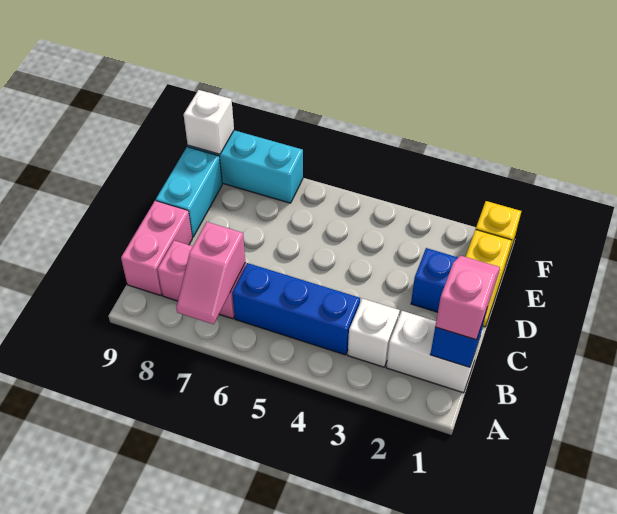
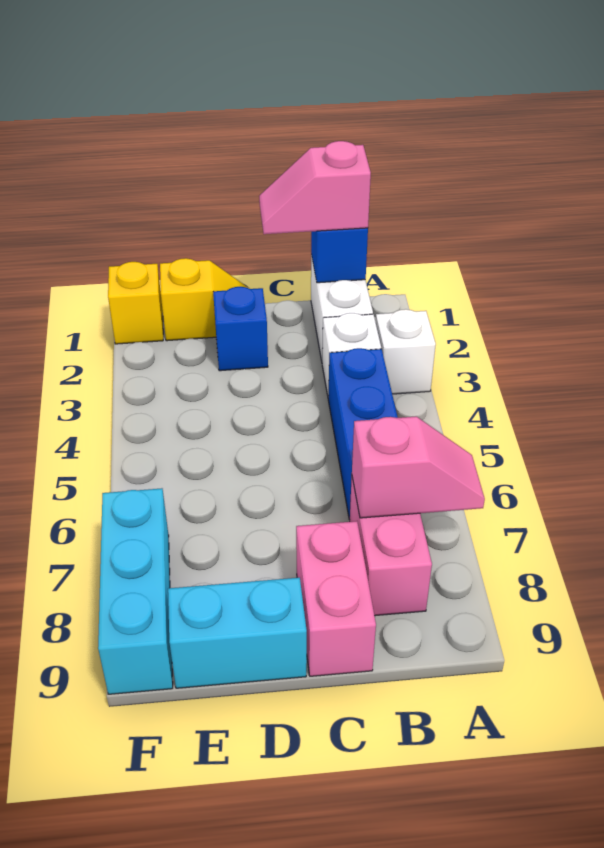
pink 1x2 brick [121,201,192,296] -> pink 1x2 brick turned to [296,521,376,676]
white 1x1 brick [184,90,234,154] -> white 1x1 brick moved to [376,309,436,394]

